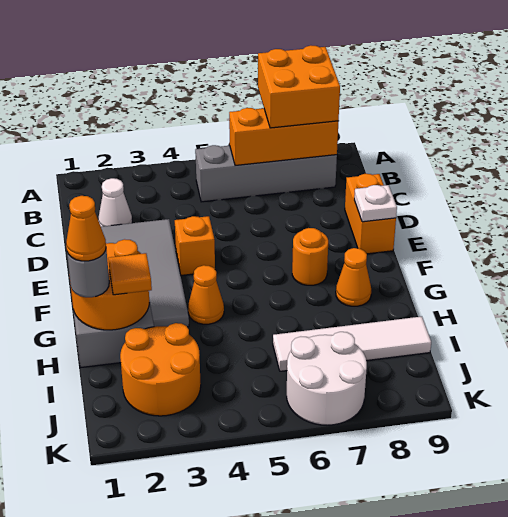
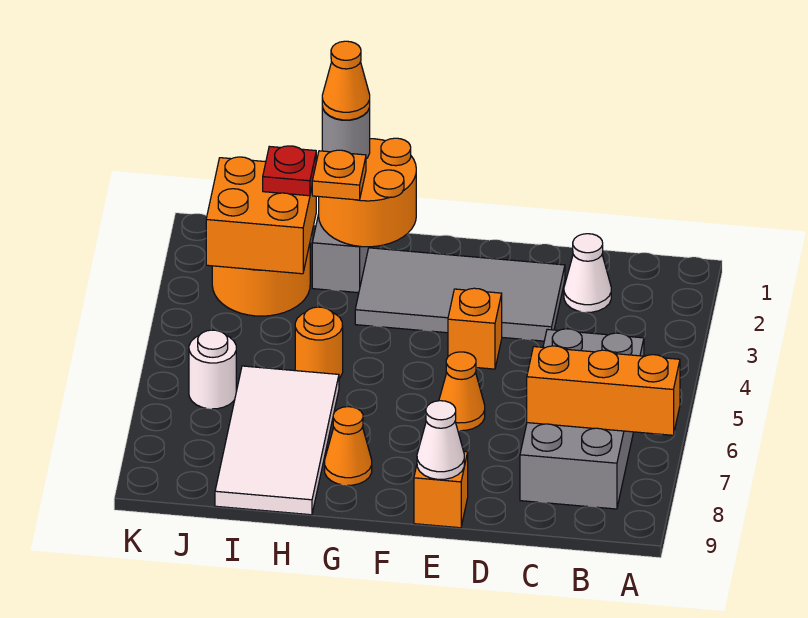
orange 2x2 brick [258,45,340,128] -> orange 2x2 brick moved to [206,157,316,274]
grey 1x4 brick [195,145,337,202] -> grey 2x4 brick [520,329,644,509]
orange 1x3 brick [229,108,338,166] -> orange 1x3 brick turned to [527,346,680,435]
orange 1x2 brick [345,174,396,254] -> orange 1x1 brick [414,451,468,528]
white 1x1 plate [354,185,397,222] -> white 1x1 cone [417,401,464,479]
orange 1x1 round brick [292,228,328,285] -> orange 1x1 round brick moved to [295,307,343,378]
orange 1x1 cone [188,265,224,324] -> orange 1x1 cone moved to [439,352,485,431]
orange 1x1 tile [108,253,152,295] -> orange 1x1 plate [312,150,366,200]
none -> red 1x1 plate [263,146,316,196]
white 1x4 tile [273,316,431,371] -> white 2x4 tile [215,366,339,515]
white 2x2 round brick [287,332,367,425] -> white 1x1 round brick [189,330,236,409]

